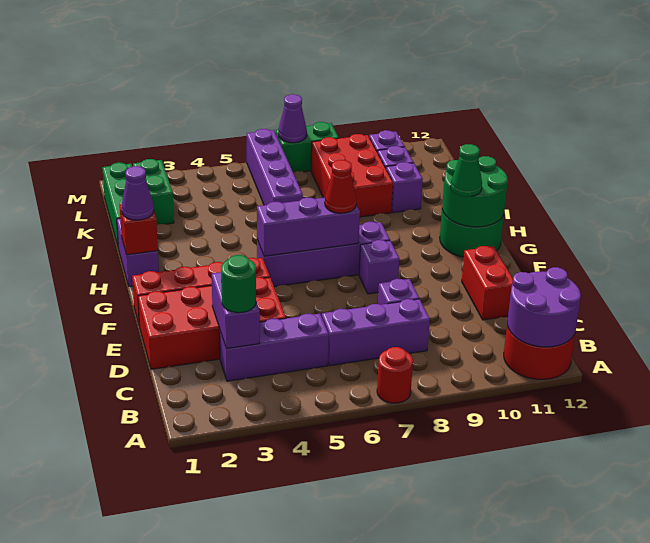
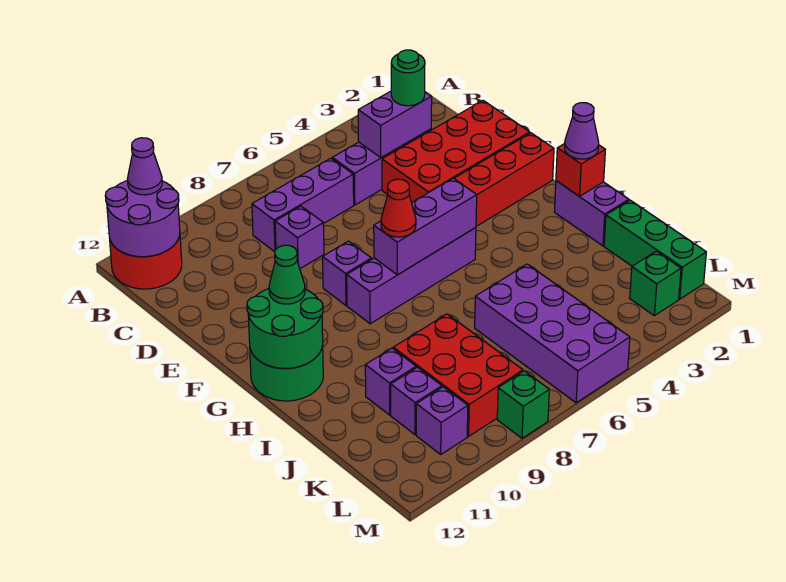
red 1x1 round brick [377,347,413,403] -> none
purple 1x2 brick [212,272,260,349] -> purple 1x2 brick turned to [358,91,432,158]
red 1x2 brick [462,246,513,320] -> none
purple 1x4 brick [247,129,303,205] -> purple 2x4 brick [475,264,630,403]
green 1x2 brick [133,159,174,225] -> green 1x1 brick [630,251,681,316]
green 1x2 brick [276,122,339,172] -> green 1x1 brick [497,371,549,438]
purple 1x1 cone [278,94,307,143] -> purple 1x1 cone moved to [127,138,162,195]

